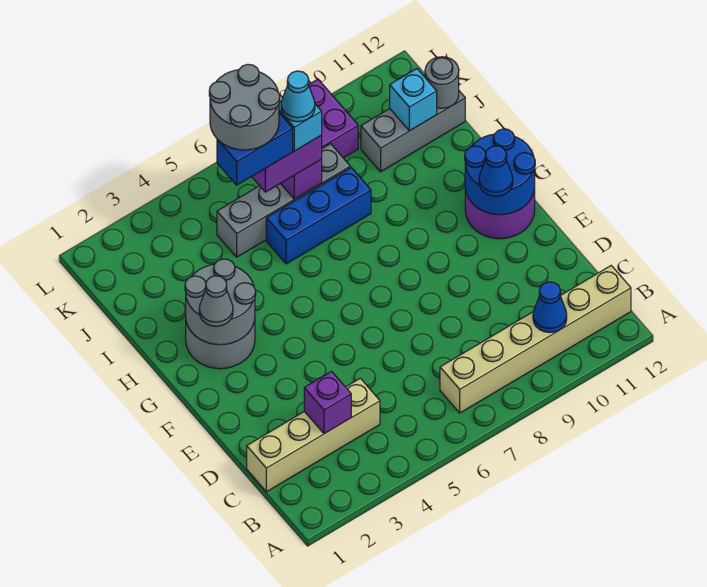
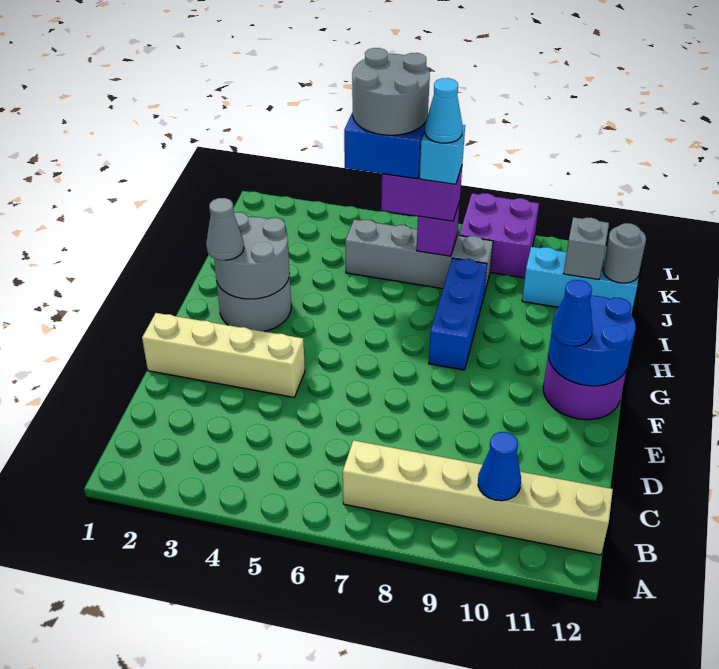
tan 1x4 brick [247,378,380,492] -> tan 1x4 brick moved to [142,313,305,397]
purple 1x1 brick [304,371,351,434] -> none
blue 1x3 brick [266,168,371,264] -> blue 1x3 brick turned to [429,258,487,370]
grey 1x3 brick [361,91,465,172] -> cyan 1x3 brick [522,247,639,314]
cyan 1x1 brick [390,69,437,131] -> grey 1x1 brick [563,217,609,280]

